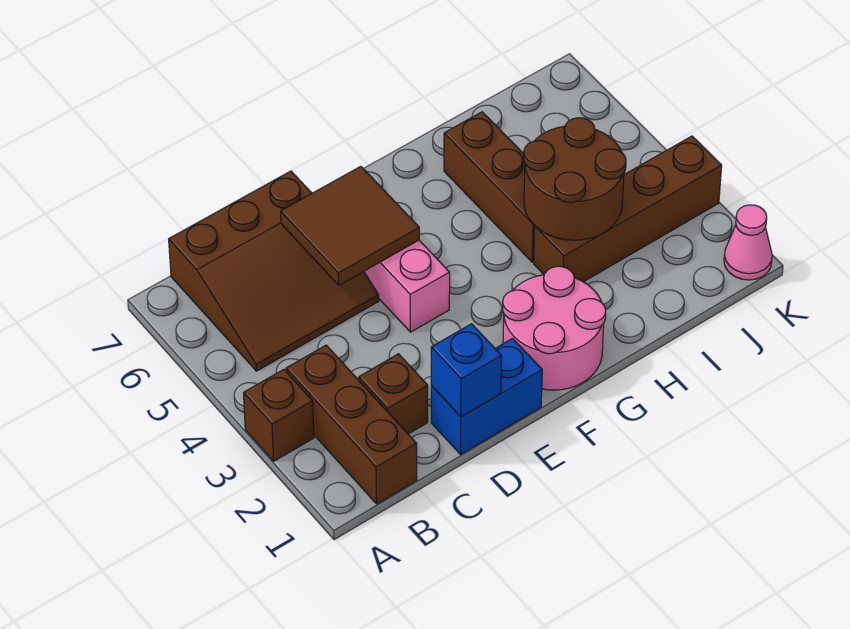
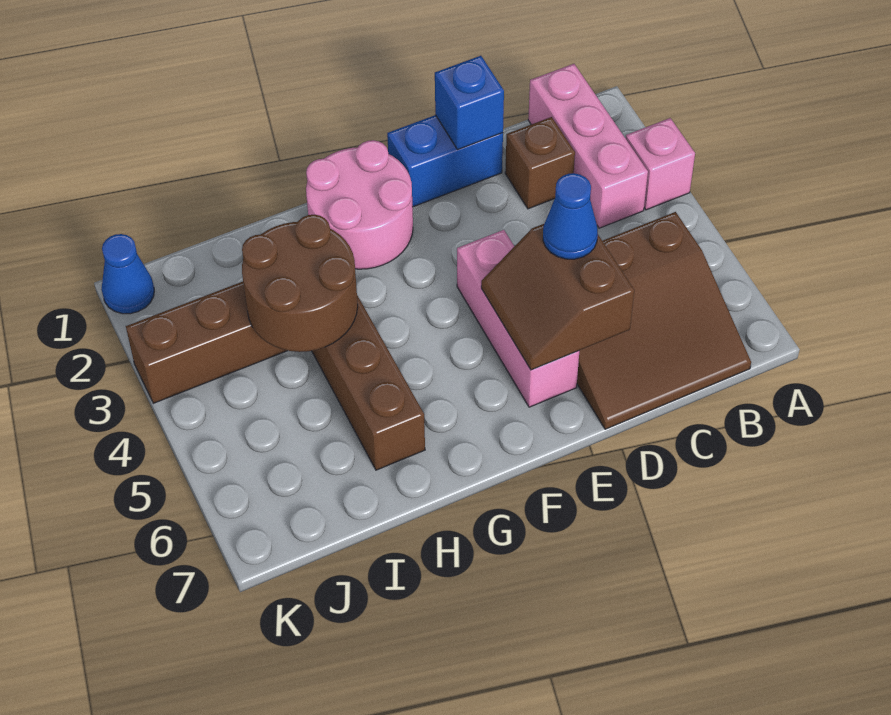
brown 1x1 brick [244,369,314,461] -> pink 1x1 brick [626,118,695,210]
brown 1x3 brick [286,345,417,504] -> pink 1x3 brick [528,64,648,228]
brown 3x3 slope [169,171,379,371] -> brown 3x3 slope turned to [577,212,751,429]
brown 2x2 tile [281,166,419,285] -> brown 2x2 slope [481,224,634,370]
none -> blue 1x1 cone [543,173,598,259]
pink 1x1 cone [724,205,772,280] -> blue 1x1 cone [101,234,154,314]

